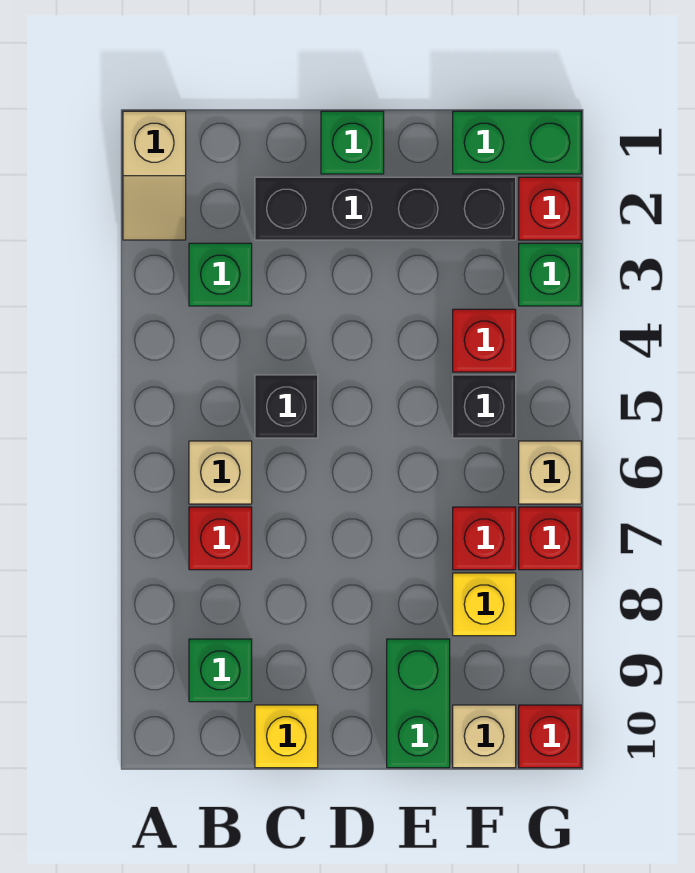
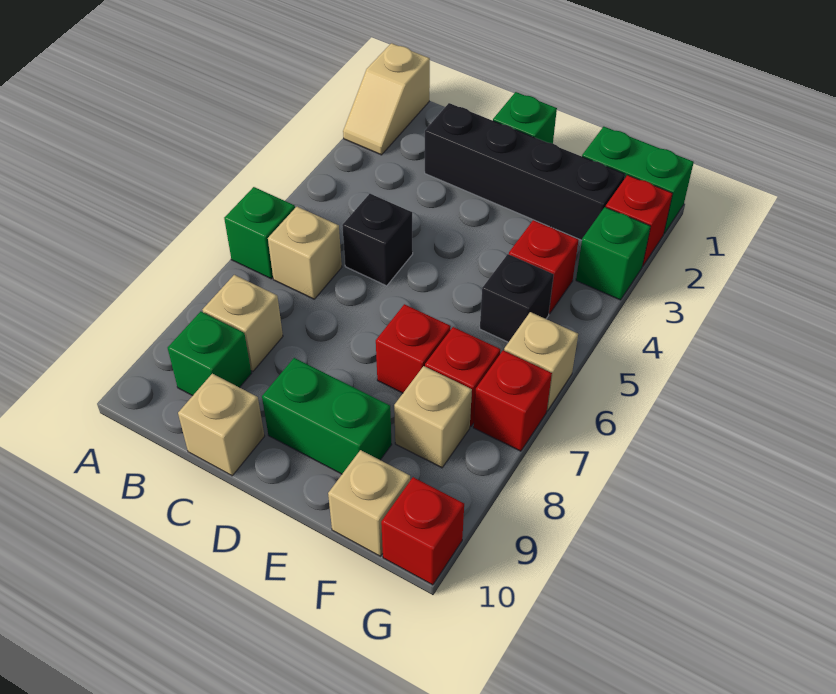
green 1x1 brick [189,243,252,306] -> green 1x1 brick moved to [224,187,295,279]
red 1x1 brick [189,507,252,570] -> red 1x1 brick moved to [376,304,451,393]
none -> tan 1x1 brick [203,275,283,371]
yellow 1x1 brick [255,705,318,768] -> tan 1x1 brick [178,374,264,476]
green 1x2 brick [387,639,450,768] -> green 1x2 brick turned to [262,358,392,474]
yellow 1x1 brick [453,573,516,636] -> tan 1x1 brick [394,366,472,468]

